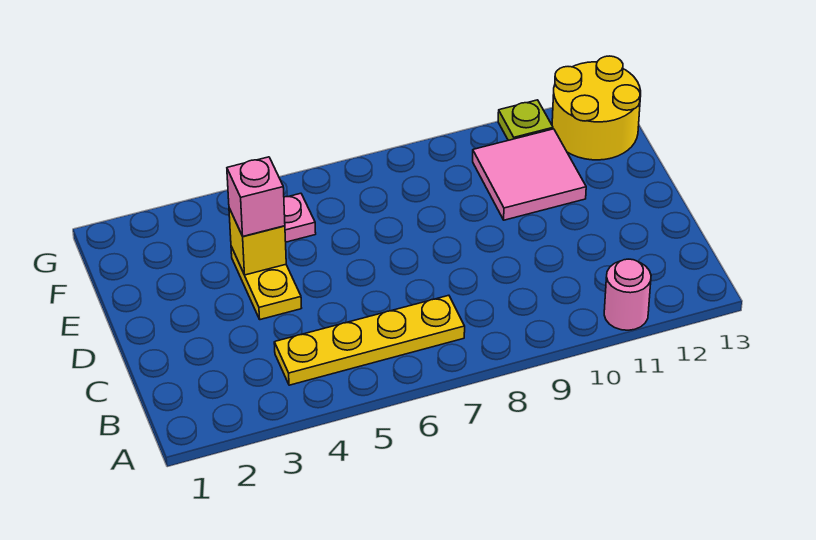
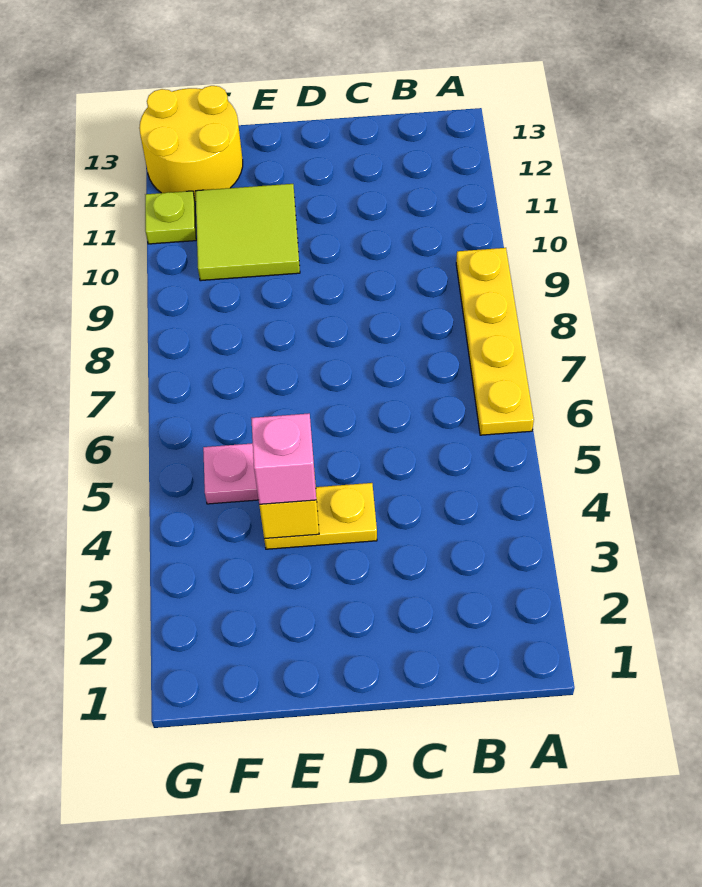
pink 1x1 round brick [604,259,651,330] -> none
yellow 1x4 plate [274,295,465,385] -> yellow 1x4 plate moved to [456,248,534,435]
pink 2x2 tile [473,129,586,220] -> lime 2x2 tile [195,184,300,281]

